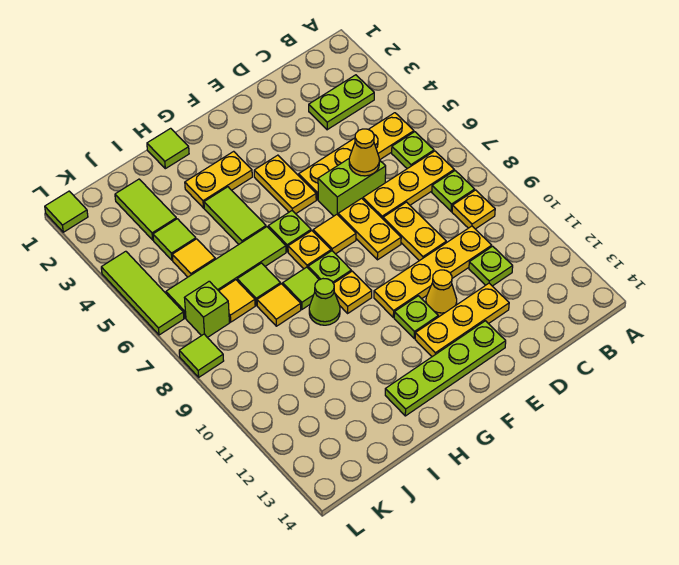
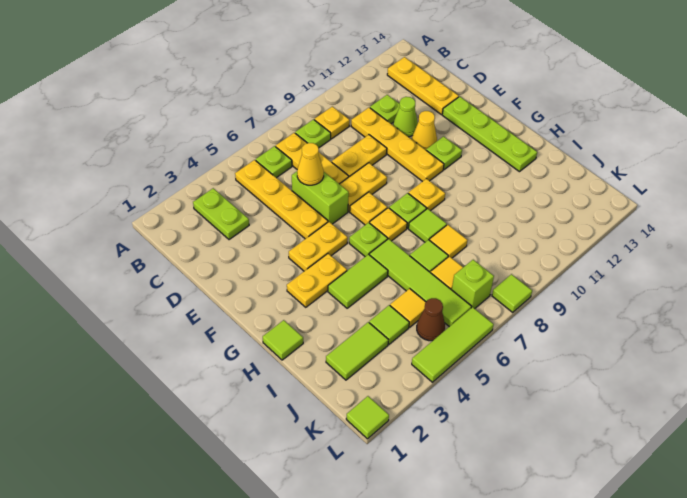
yellow 1x3 plate [415,283,509,357] -> yellow 1x3 plate moved to [387,57,459,114]
yellow 1x1 tile [313,215,356,254] -> yellow 1x1 plate [350,192,387,225]
yellow 1x2 plate [185,151,252,208] -> yellow 1x2 plate turned to [287,254,347,307]
lime 1x1 cone [309,279,340,325] -> lime 1x1 cone moved to [393,97,418,137]
none -> brown 1x1 cone [417,298,445,341]

